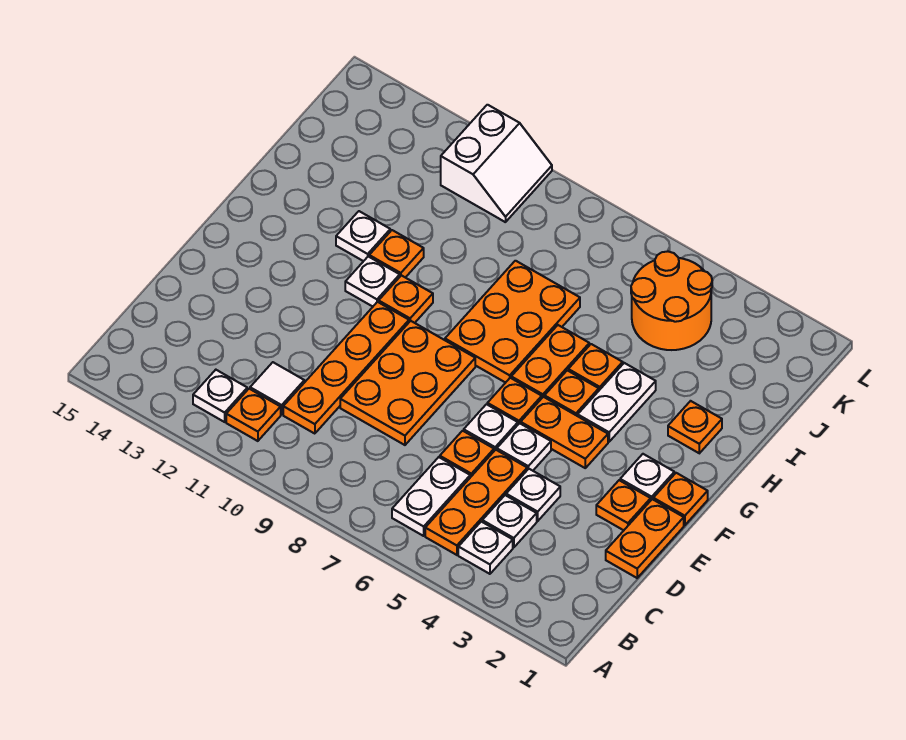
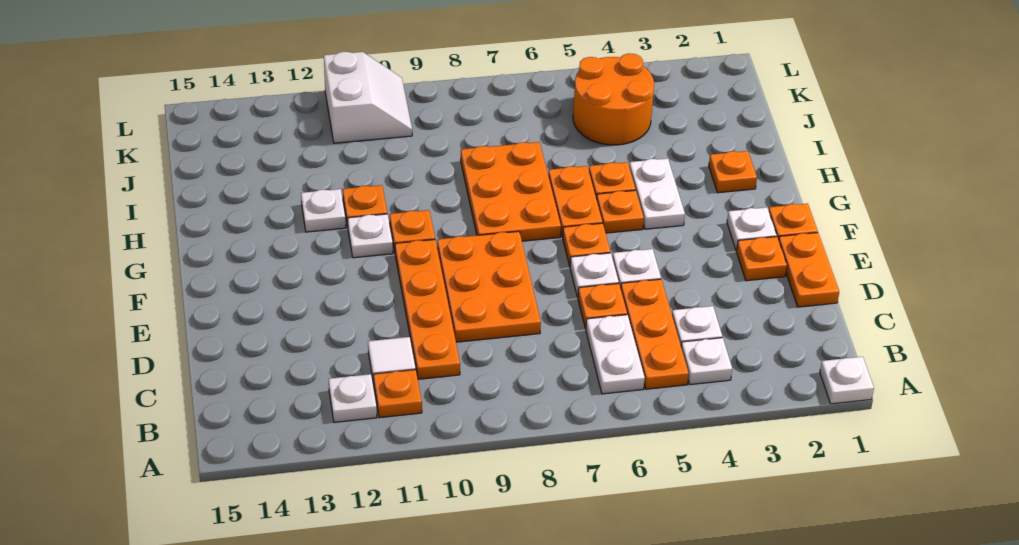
white 1x1 plate [506,469,560,521] -> white 1x1 plate moved to [820,357,874,404]
orange 1x2 plate [521,397,608,468] -> none

